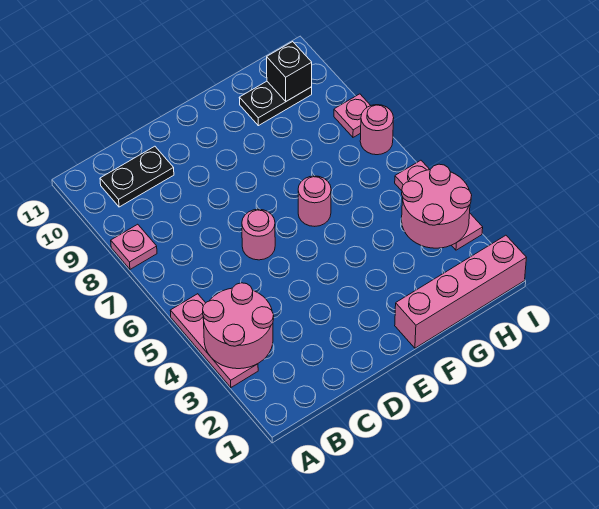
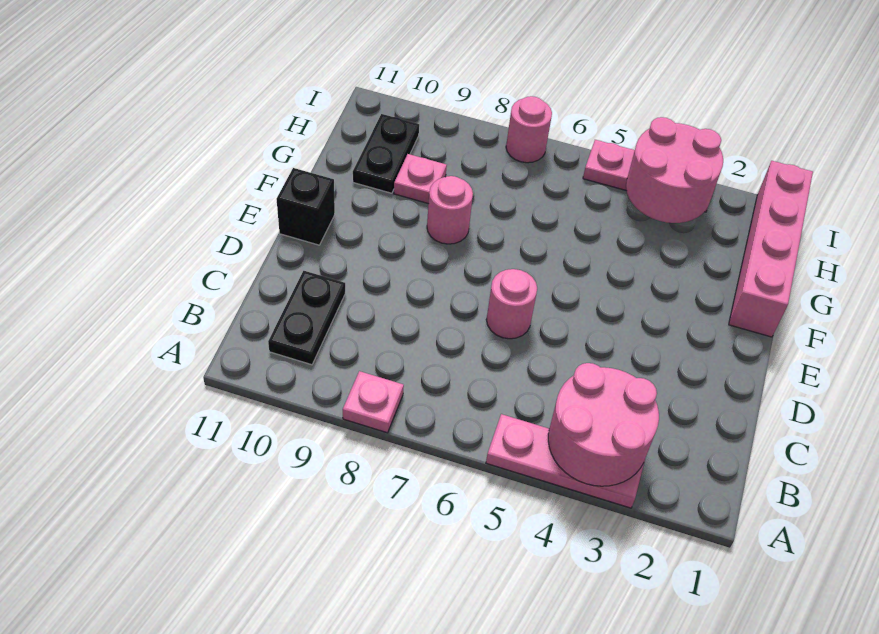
pink 1x1 round brick [298,176,331,226] -> pink 1x1 round brick moved to [427,176,473,244]
black 1x1 brick [267,42,312,101] -> black 1x1 brick moved to [277,168,335,245]
pink 1x1 plate [334,94,371,137] -> pink 1x1 plate moved to [394,154,447,204]

